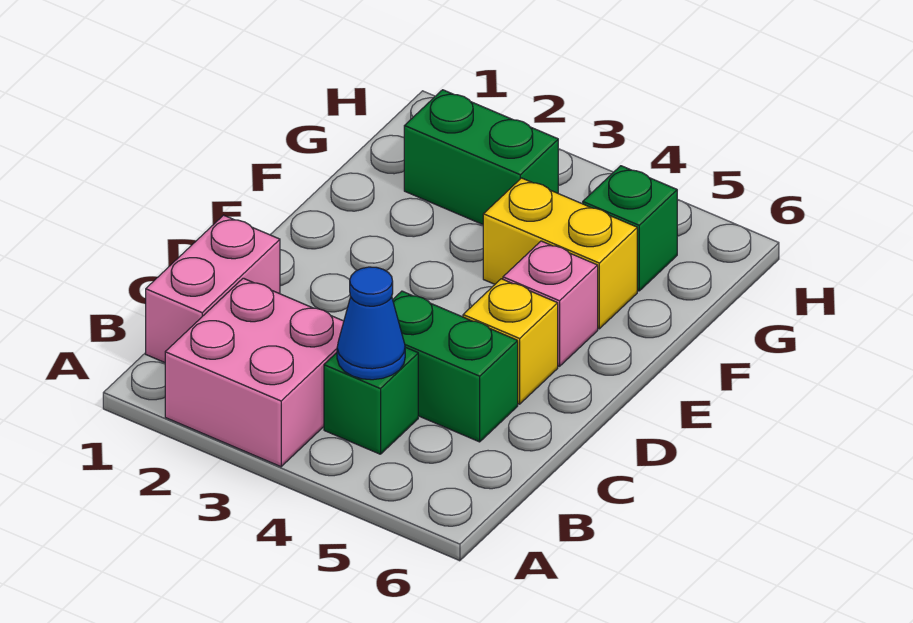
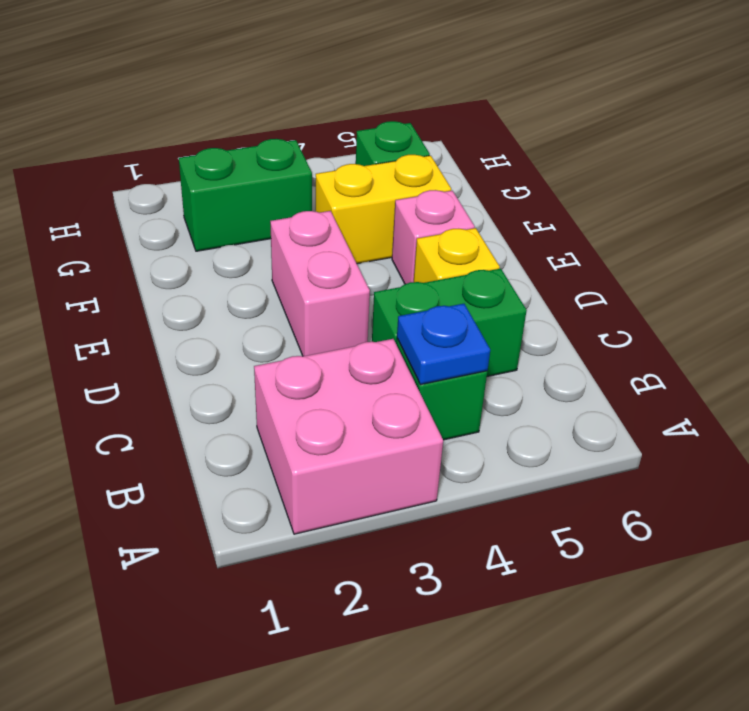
pink 1x2 brick [146,215,280,362] -> pink 1x2 brick moved to [270,211,370,356]
blue 1x1 cone [337,267,405,380] -> blue 1x1 plate [397,304,490,385]

